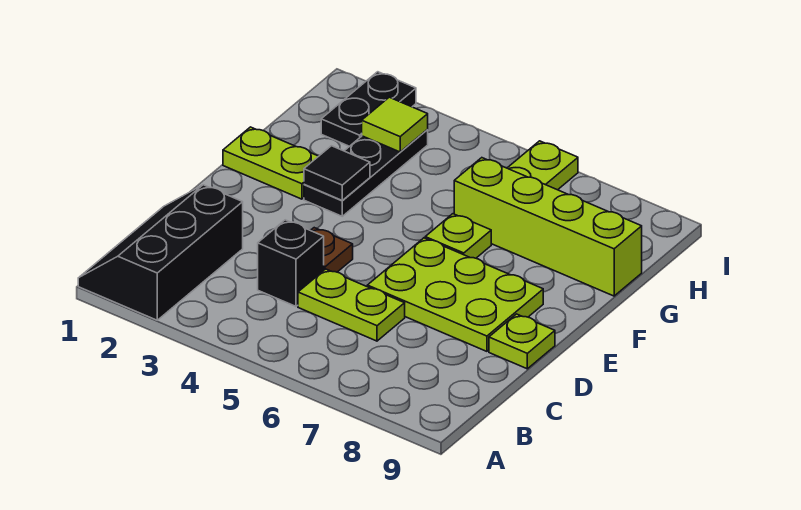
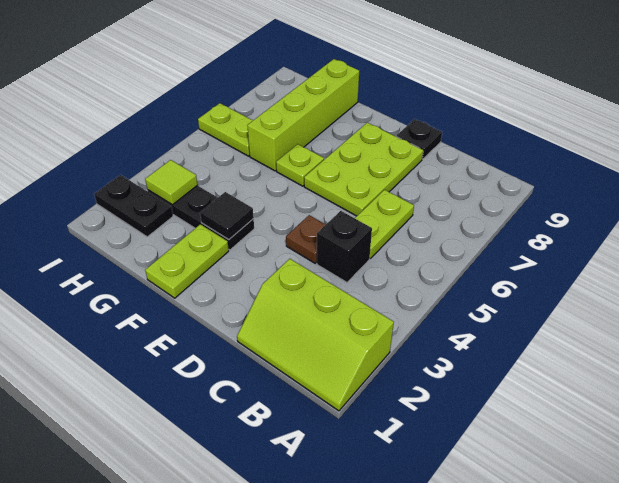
black 2x3 slope [78,185,243,320] -> lime 2x3 slope [237,259,394,411]
lime 1x1 plate [489,314,555,369] -> black 1x1 plate [396,119,442,159]

